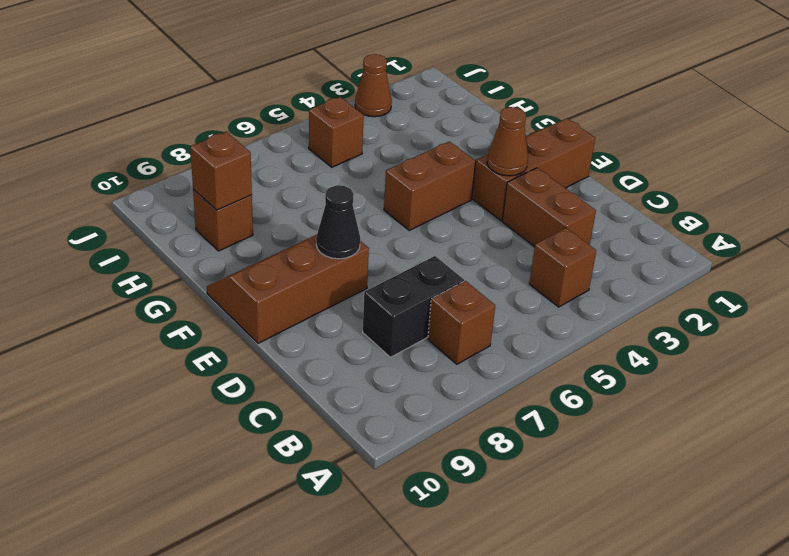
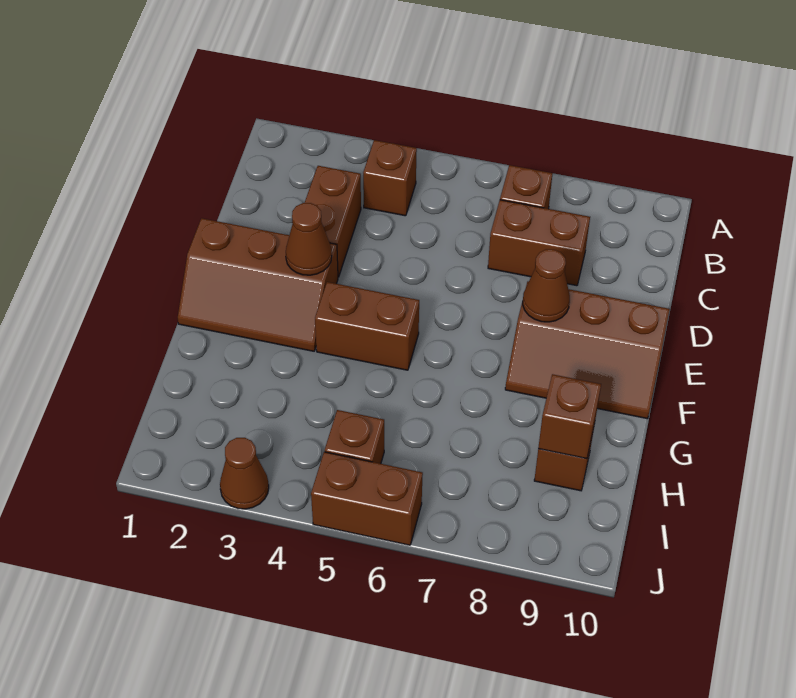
black 1x2 brick [363,256,464,357] -> brown 1x2 brick [488,200,590,286]
black 1x1 cone [316,185,360,259] -> brown 1x1 cone [523,249,570,322]
none -> brown 1x2 brick [311,452,423,545]

